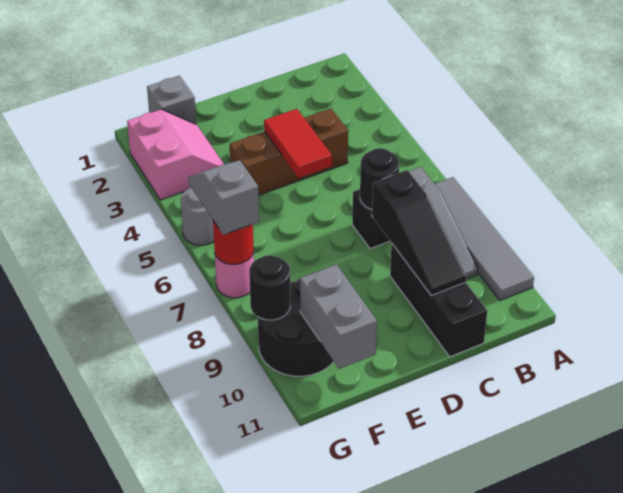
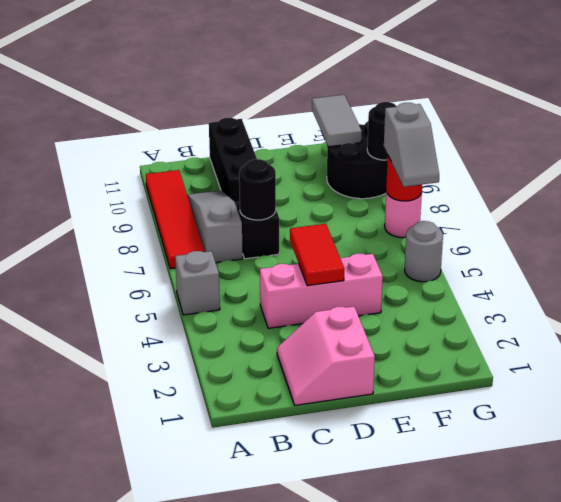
grey 1x4 tile [435,177,534,300] -> red 1x4 tile [146,170,205,269]
brown 1x3 brick [229,109,348,195] -> pink 1x3 brick [260,254,383,328]
black 1x3 slope [372,170,466,295] -> none
grey 1x1 brick [147,76,196,124] -> grey 1x1 brick moved to [175,251,220,315]
pink 2x2 slope [127,109,224,200] -> pink 2x2 slope moved to [277,307,375,405]
grey 1x2 brick [300,264,377,369] -> grey 1x2 tile [312,95,362,147]

